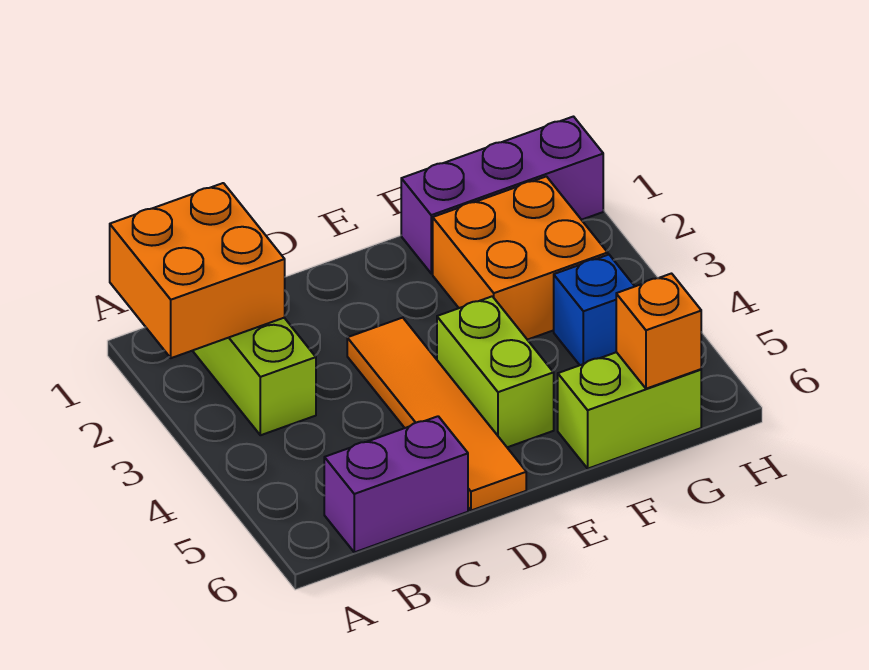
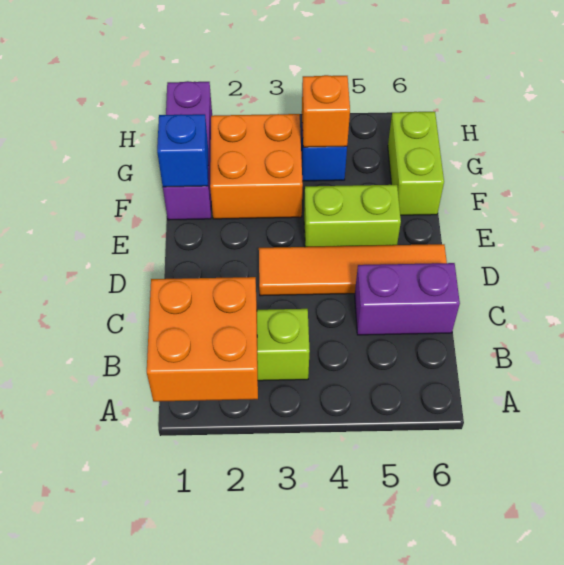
purple 1x2 brick [324,416,468,552] -> purple 1x2 brick turned to [355,263,460,335]
none -> blue 1x1 brick [157,114,208,187]
orange 1x1 brick [616,274,701,389] -> orange 1x1 brick moved to [302,75,350,147]

